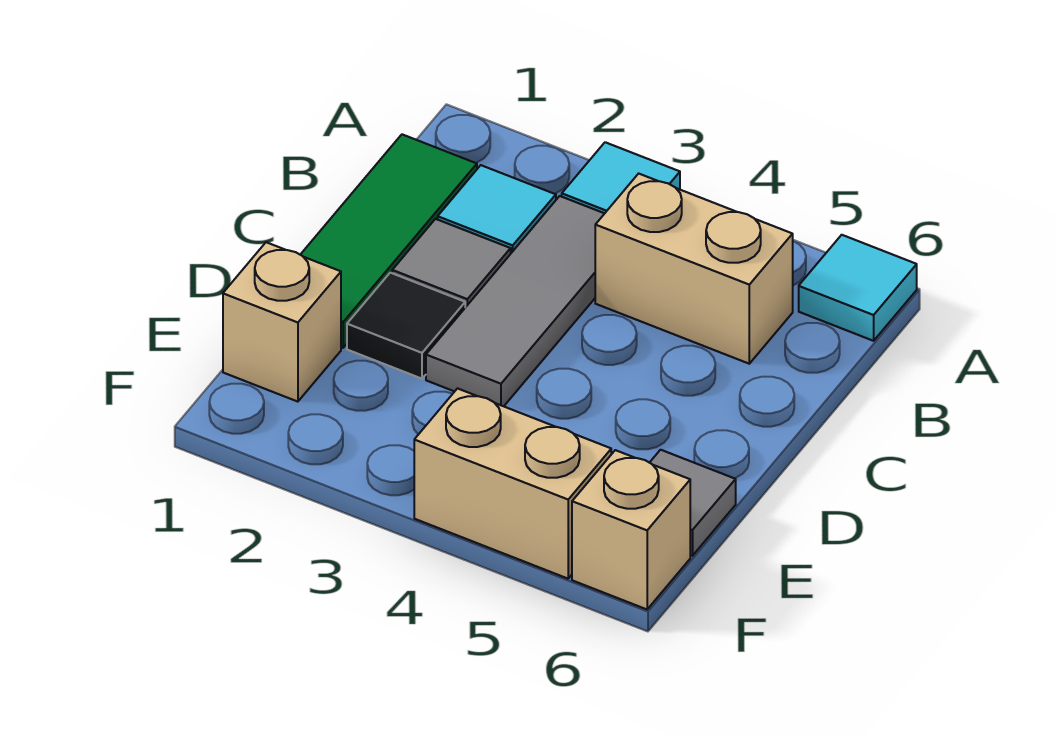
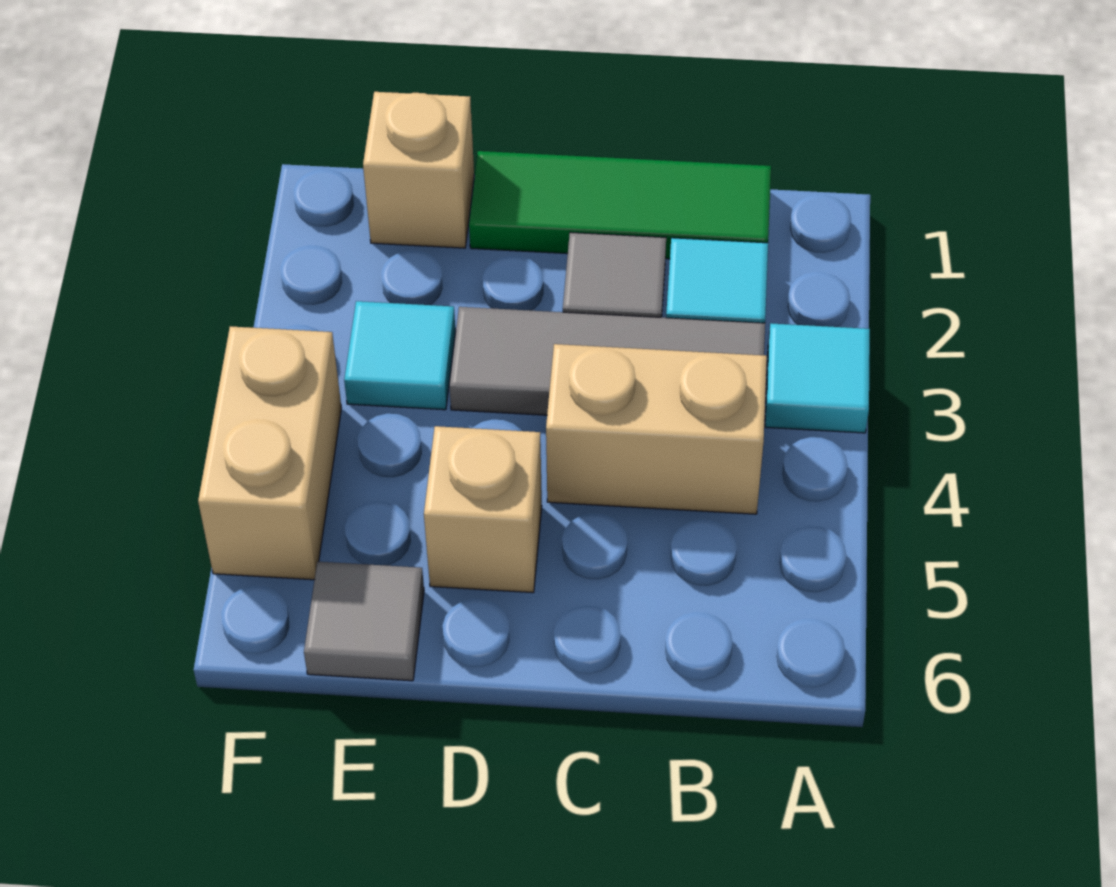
cyan 1x1 tile [799,235,917,341] -> cyan 1x1 tile moved to [344,301,455,410]
tan 1x2 brick [595,174,793,364] -> tan 1x2 brick turned to [546,344,767,514]
black 1x1 tile [347,273,465,379] -> none
tan 1x1 brick [572,450,690,609] -> tan 1x1 brick moved to [424,426,542,593]

